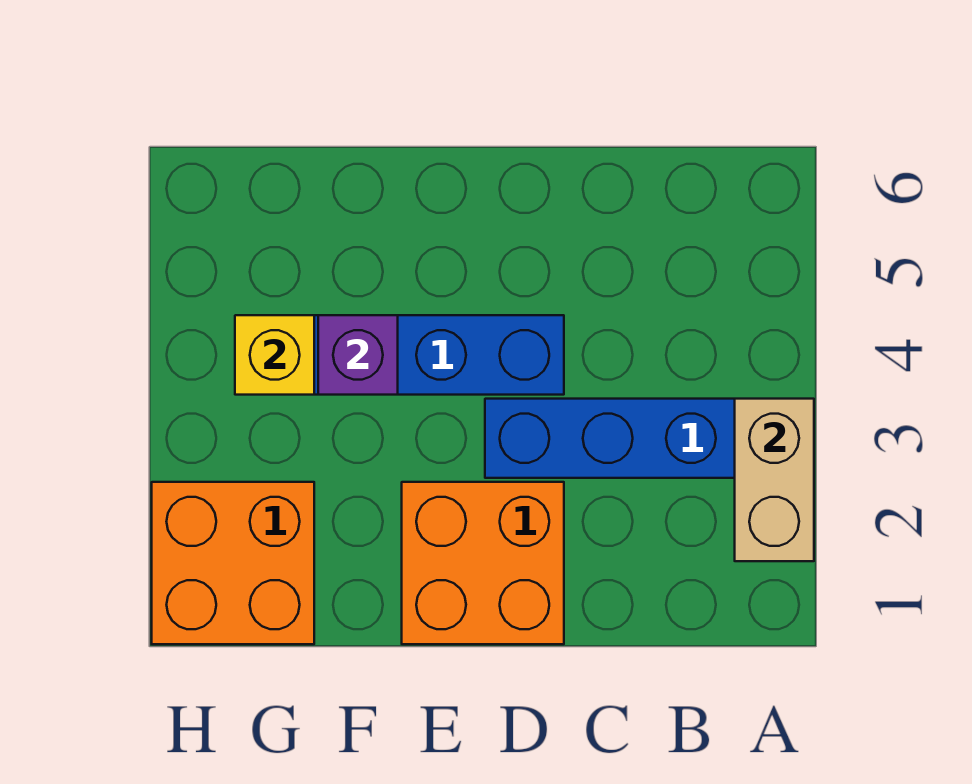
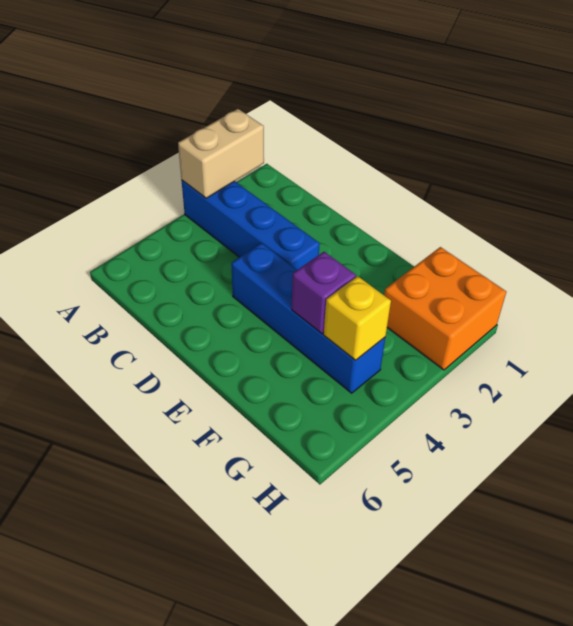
orange 2x2 brick [402,482,564,644] -> none

